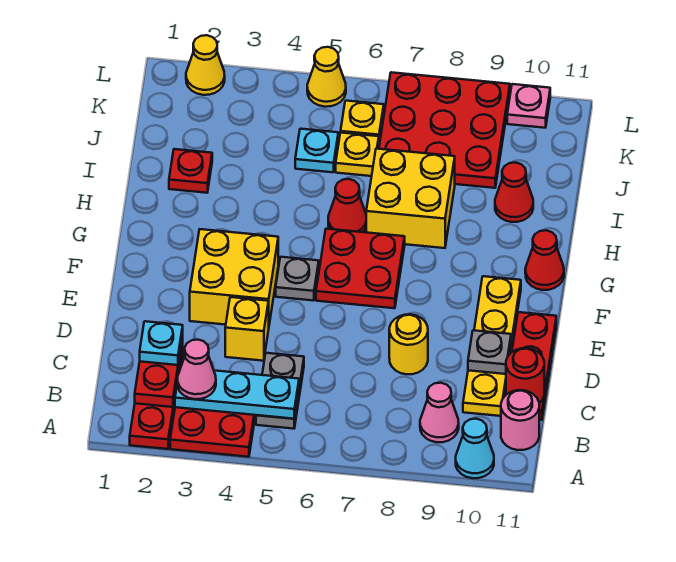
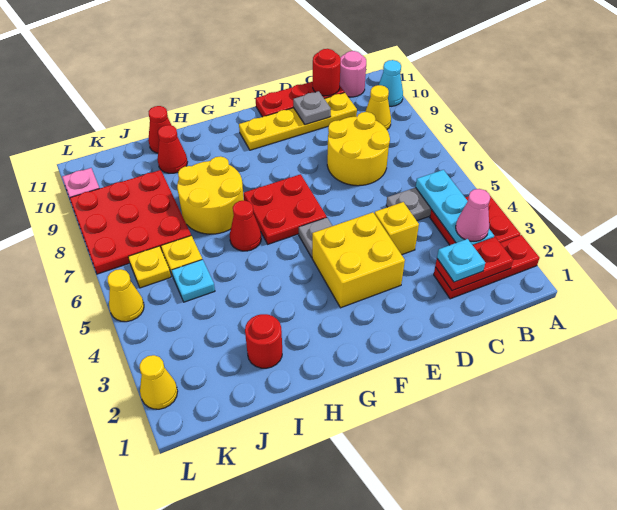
pink 1x1 cone [420,383,459,442] -> yellow 1x1 cone [365,85,391,129]
yellow 1x1 round brick [389,314,428,374] -> yellow 2x2 round brick [327,112,390,186]
red 1x1 cone [525,230,564,290] -> red 1x1 cone moved to [148,106,172,153]
yellow 2x2 brick [366,149,455,248] -> yellow 2x2 round brick [177,156,244,234]
red 1x1 plate [169,149,212,193] -> red 1x1 round brick [245,314,282,368]

